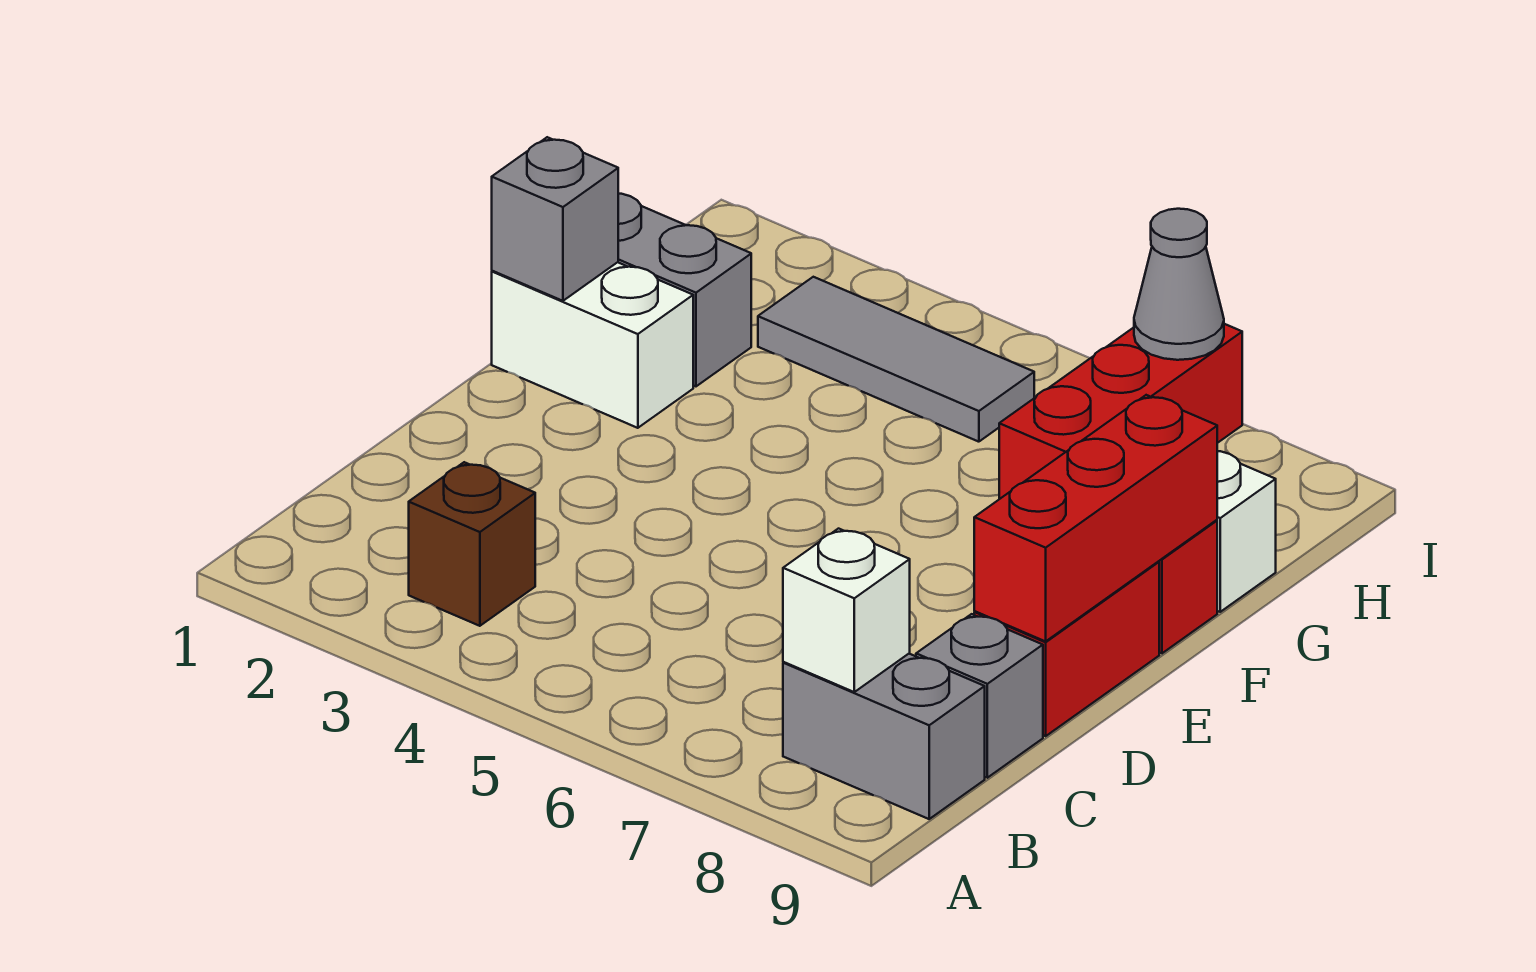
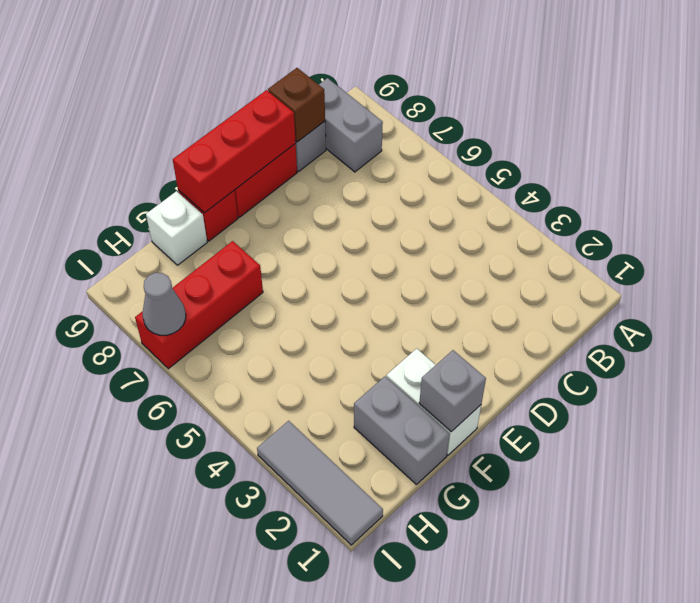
brown 1x1 brick [409,462,535,626] -> brown 1x1 brick moved to [268,68,325,142]
white 1x1 brick [783,529,910,692] -> none
grey 1x3 tile [758,277,1034,442] -> grey 1x3 tile moved to [257,421,383,545]

